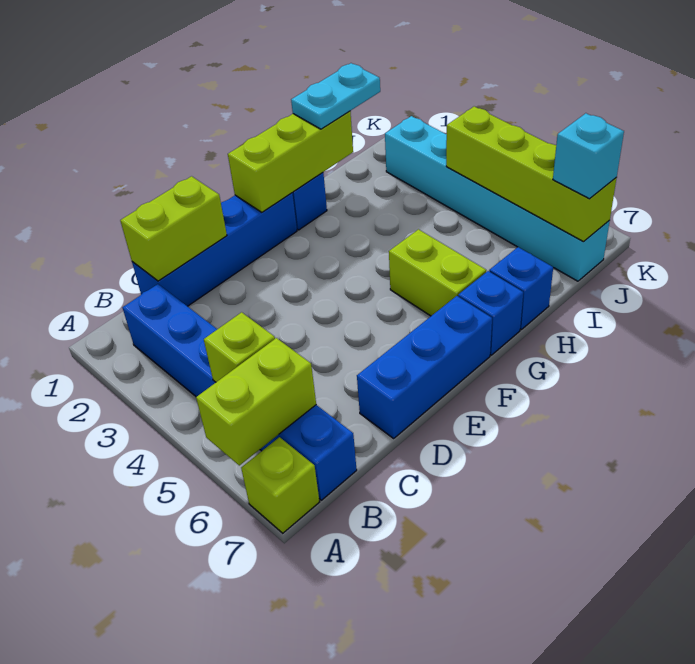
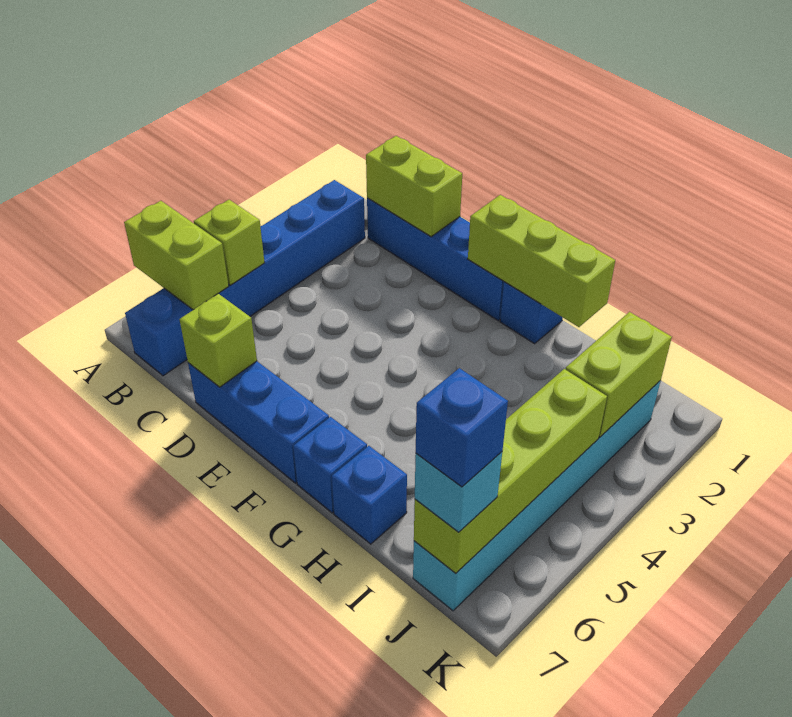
lime 1x1 brick [241,437,319,533] -> lime 1x1 brick moved to [179,294,257,387]
lime 1x2 brick [389,229,486,316] -> lime 1x2 brick moved to [566,312,672,437]
cyan 1x2 plate [291,63,380,129] -> none
none -> blue 1x1 brick [416,368,508,487]

